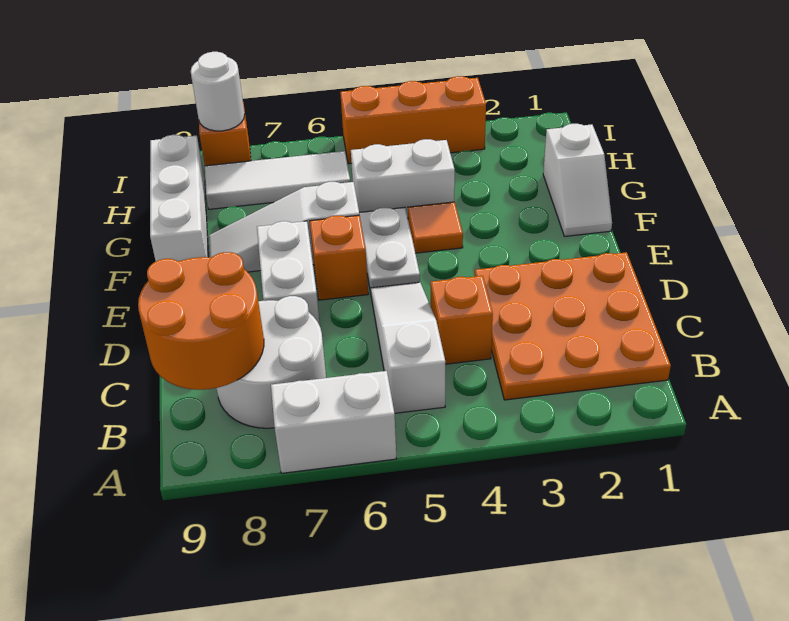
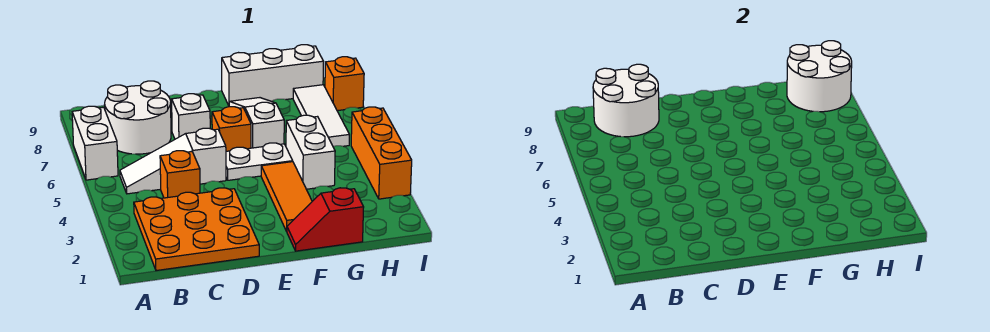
white 1x3 slope [371,282,445,413] -> white 1x3 slope turned to [120,128,226,194]
orange 2x2 round brick [138,252,264,390] -> white 2x2 round brick [593,64,659,137]
white 1x2 brick [257,221,320,325] -> white 1x1 brick [172,94,210,139]
white 1x2 slope [543,124,612,236] -> red 1x2 slope [287,188,364,251]
orange 1x1 tile [408,202,463,253] -> orange 1x3 tile [261,162,312,231]
white 1x1 round brick [191,52,245,131] -> white 2x2 round brick [787,41,852,112]

